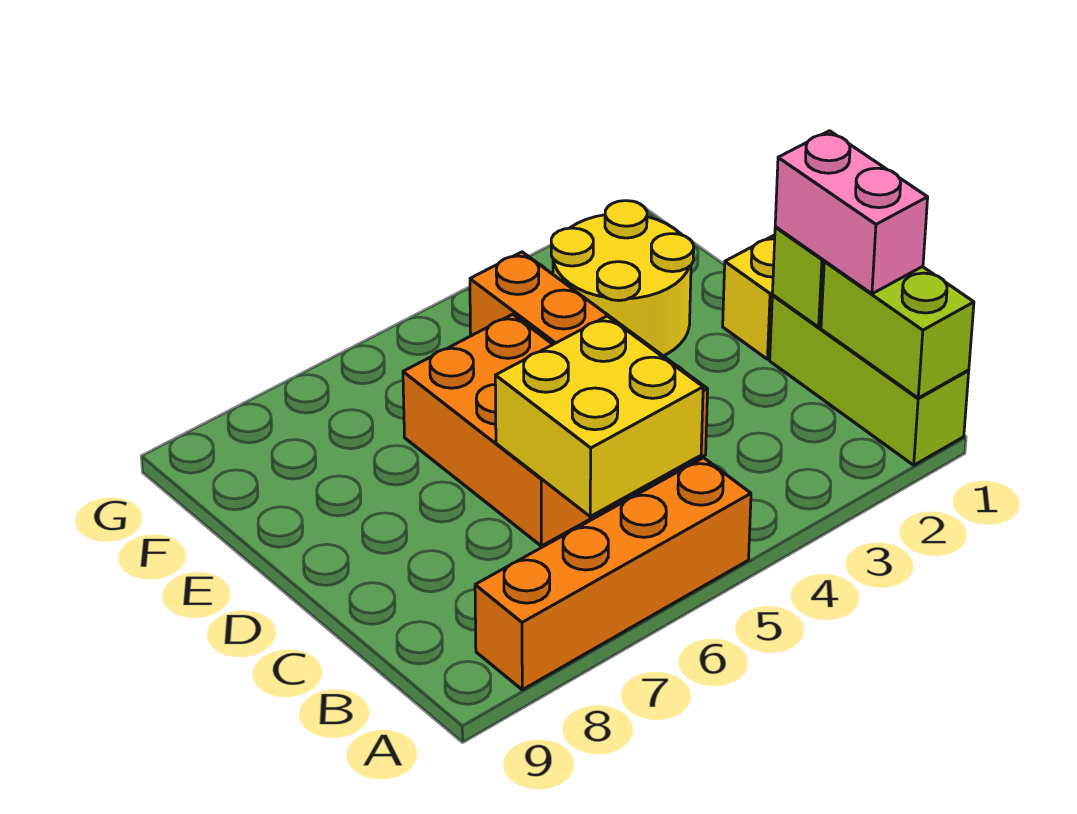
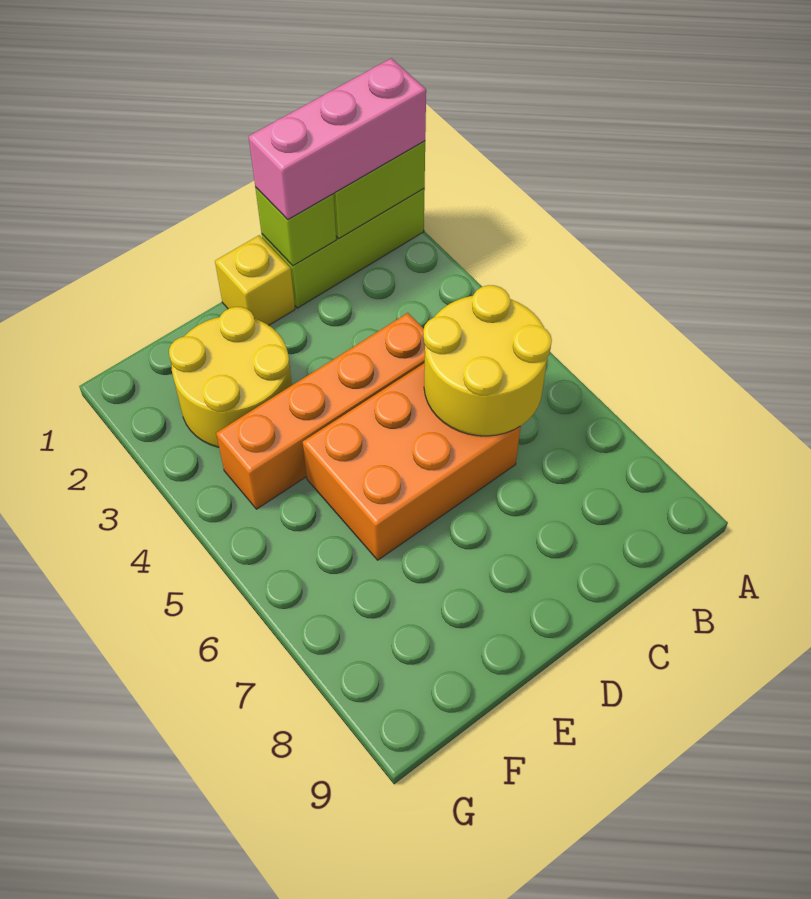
orange 1x4 brick [475,458,751,690] -> none
pink 1x2 brick [775,131,928,294] -> pink 1x3 brick [249,58,426,220]
yellow 2x2 brick [495,316,703,517] -> yellow 2x2 round brick [423,285,552,436]

